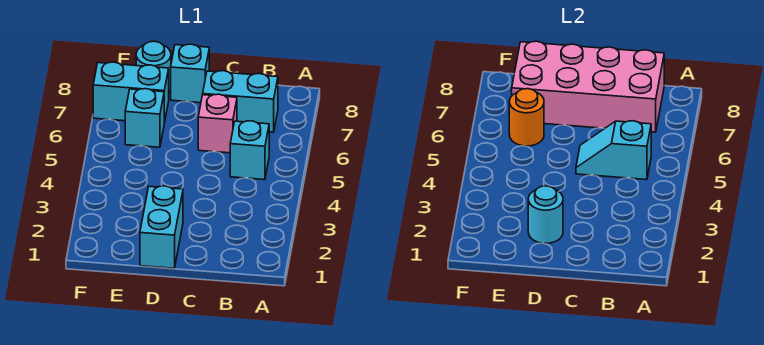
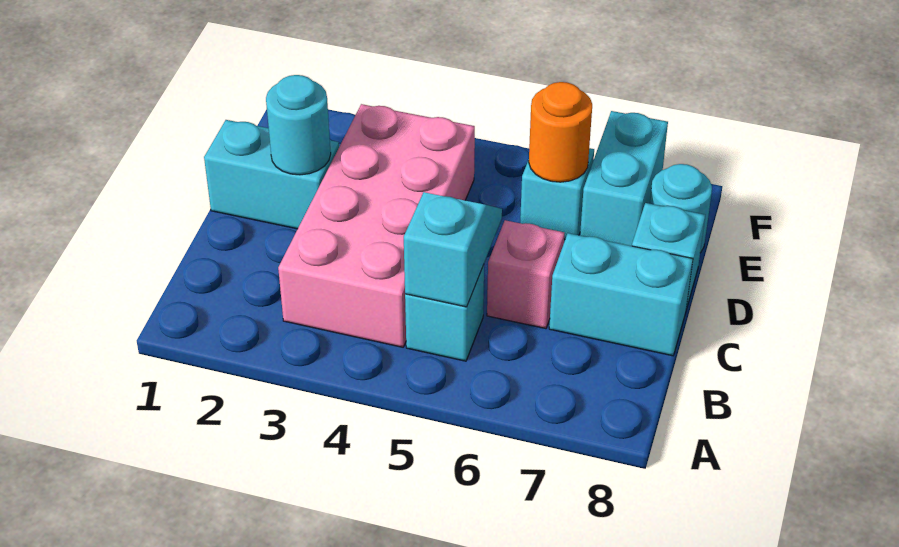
cyan 1x2 brick [203,71,278,132] -> cyan 1x2 brick turned to [549,233,693,356]
pink 2x4 brick [512,41,664,132] -> pink 2x4 brick moved to [278,104,475,347]

